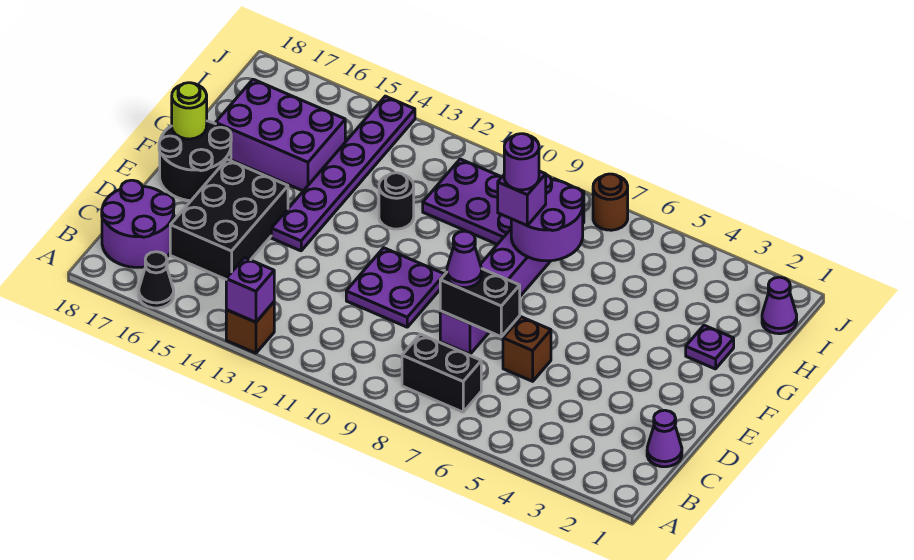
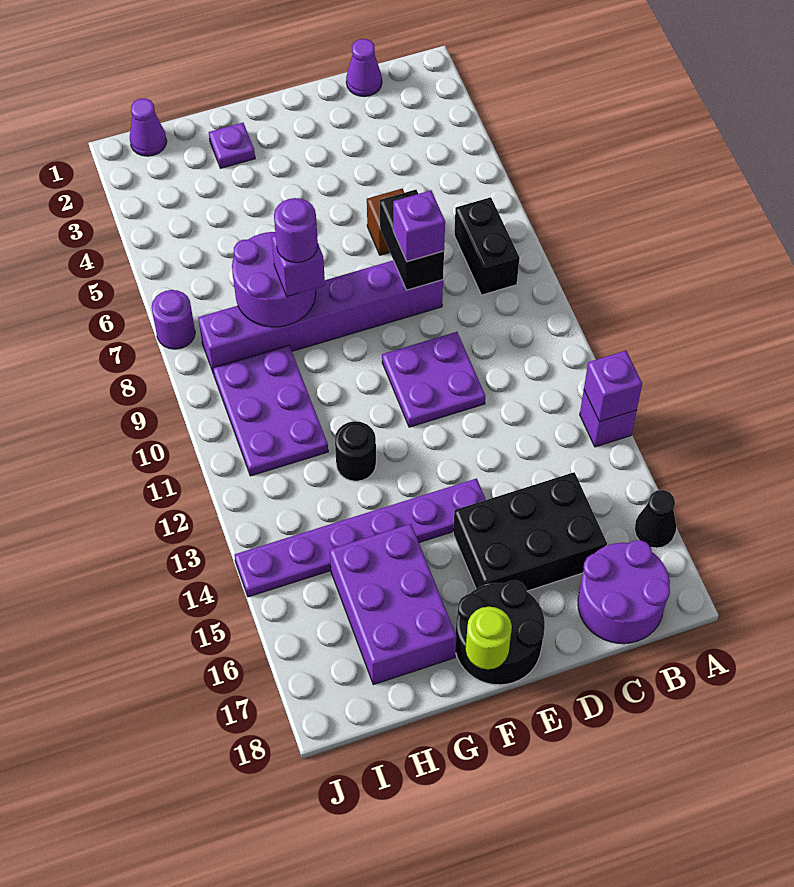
brown 1x1 brick [226,302,274,353] -> purple 1x1 brick [580,391,637,447]
purple 1x1 cone [447,231,482,288] -> purple 1x1 brick [393,190,445,262]
brown 1x1 round brick [593,174,628,230] -> purple 1x1 round brick [152,290,195,349]

